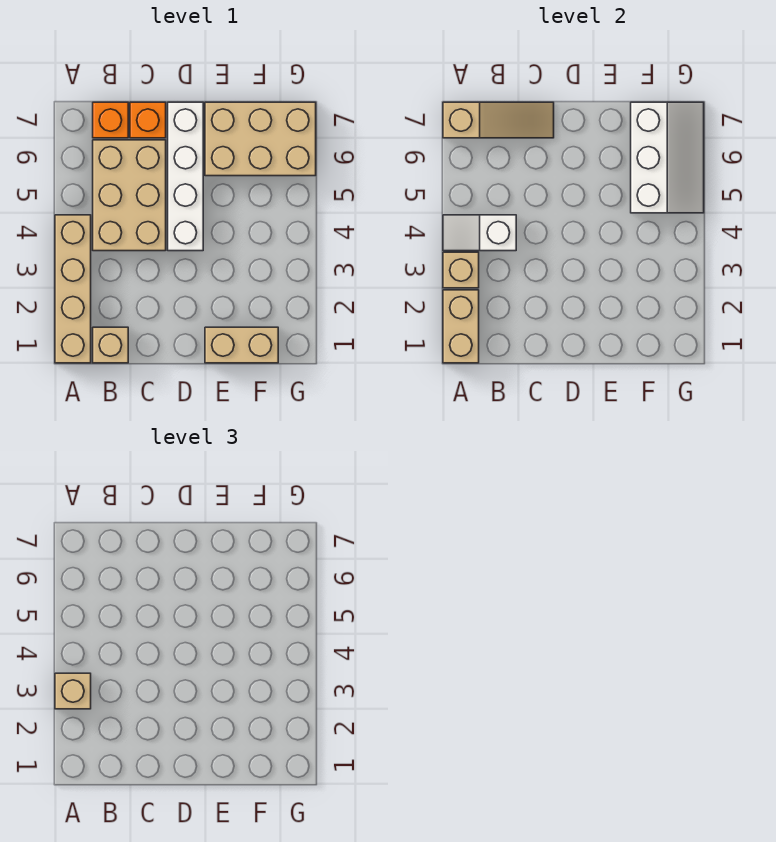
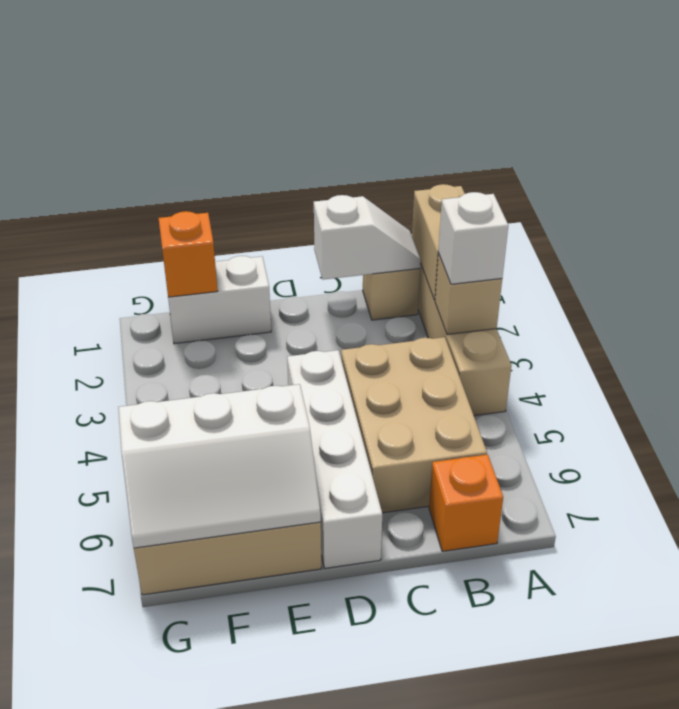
tan 1x1 brick [55,673,91,709] -> white 1x1 brick [438,192,508,284]
white 1x2 slope [443,215,516,251] -> white 1x2 slope moved to [314,195,421,280]
tan 1x3 slope [443,102,554,138] -> none
orange 1x1 brick [130,102,166,138] -> orange 1x1 brick moved to [159,211,218,297]
tan 1x2 brick [205,327,278,363] -> white 1x2 brick [168,256,271,344]
white 2x3 slope [631,102,704,213] -> white 2x3 slope turned to [118,384,321,548]

